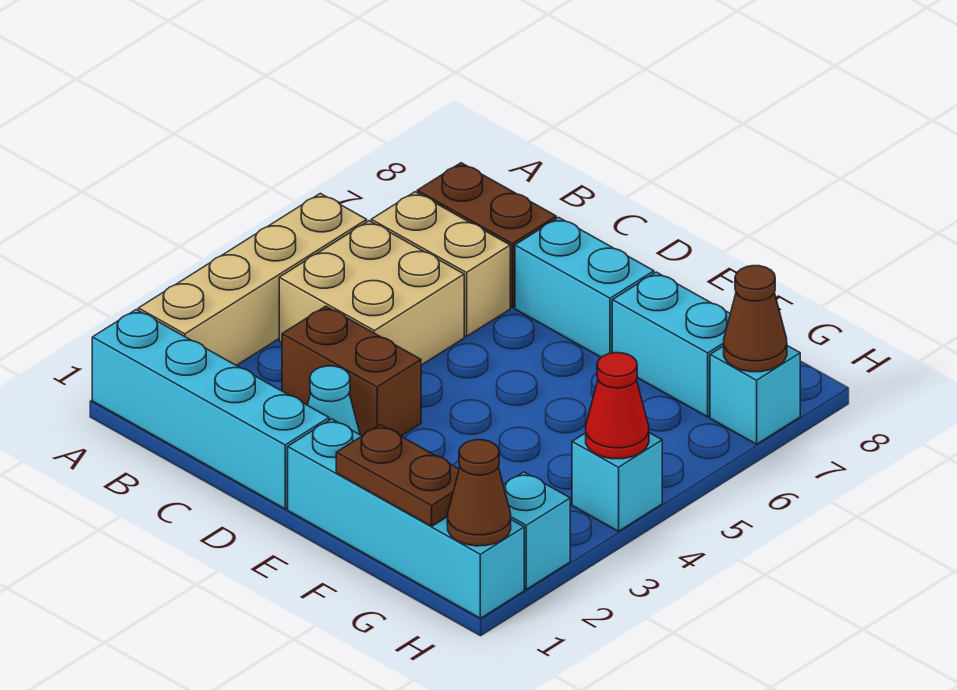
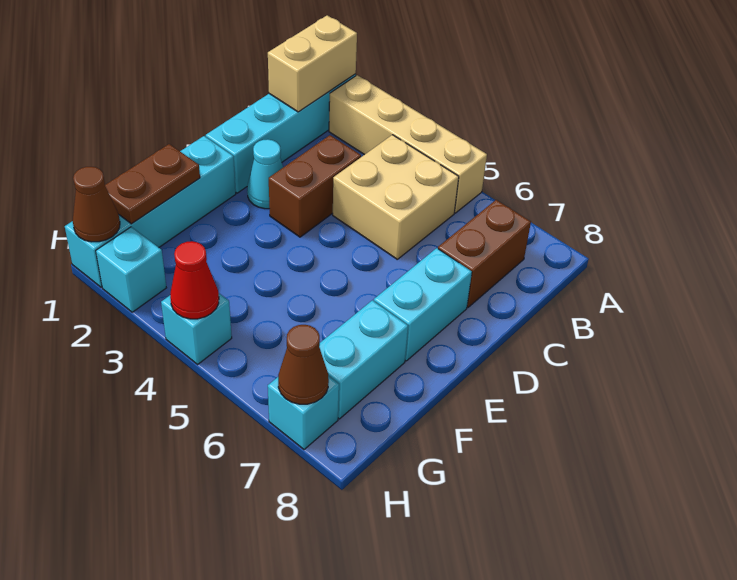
tan 1x2 brick [371,192,510,337] -> tan 1x2 brick moved to [268,15,357,112]

